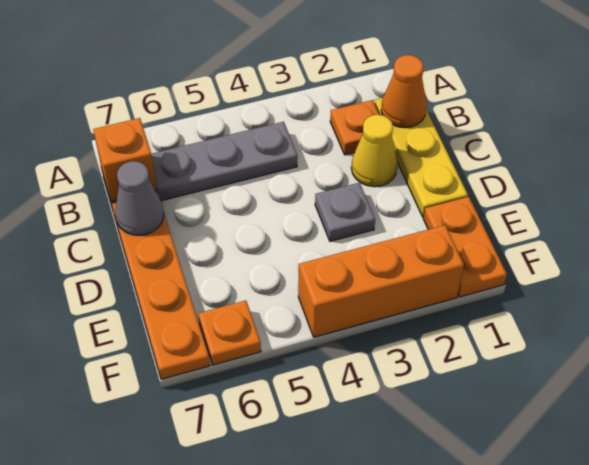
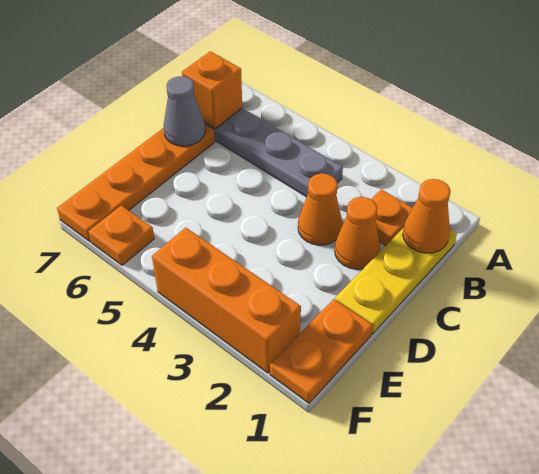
yellow 1x1 cone [351,115,397,187] -> orange 1x1 cone [335,197,380,269]
none -> orange 1x1 cone [298,174,342,245]
grey 1x1 plate [315,183,375,241] -> none

